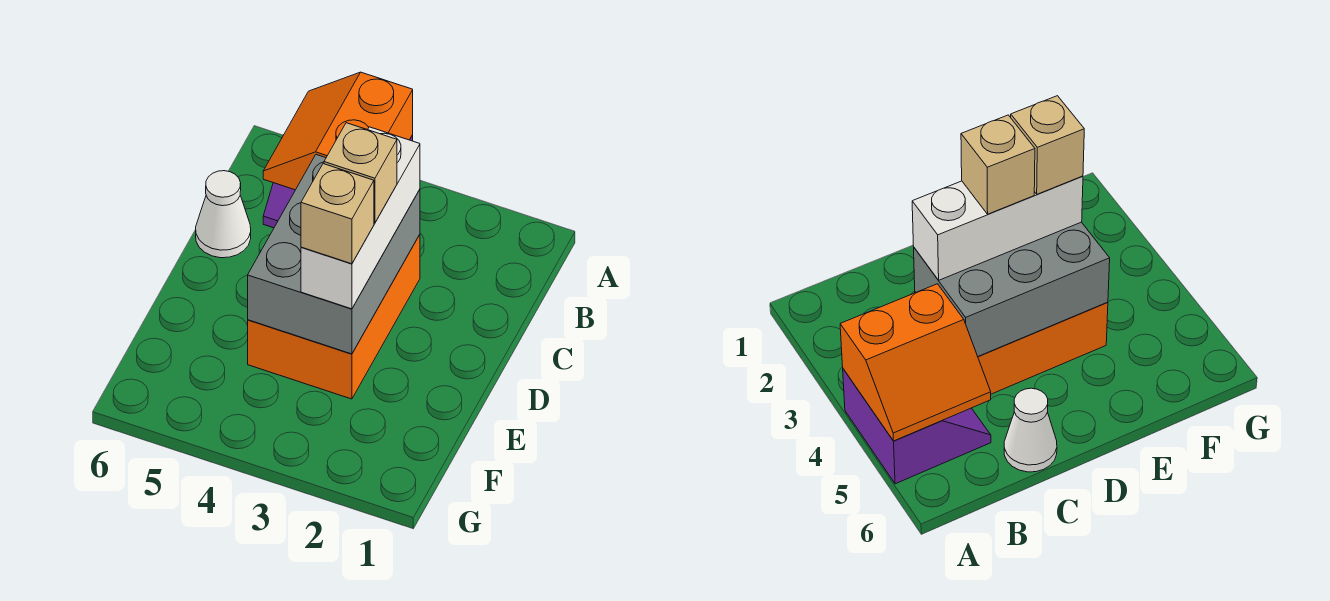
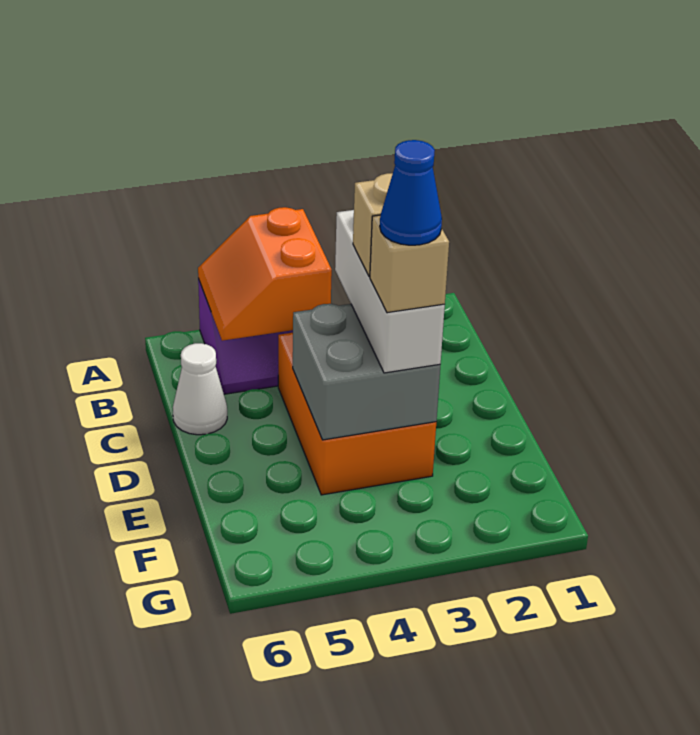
grey 2x3 brick [248,155,420,354] -> grey 2x2 brick [293,304,440,440]
none -> blue 1x1 cone [380,140,442,245]

